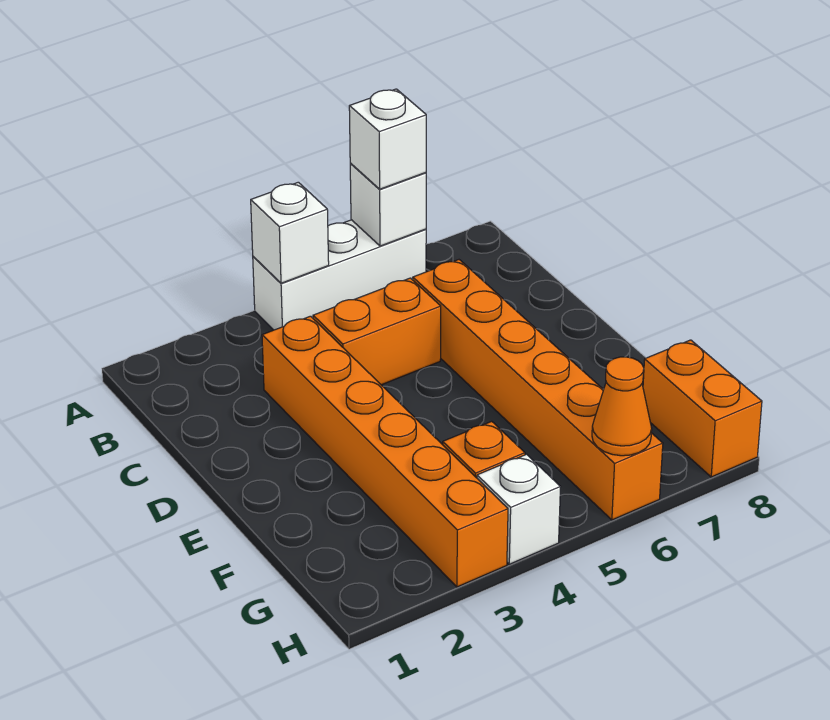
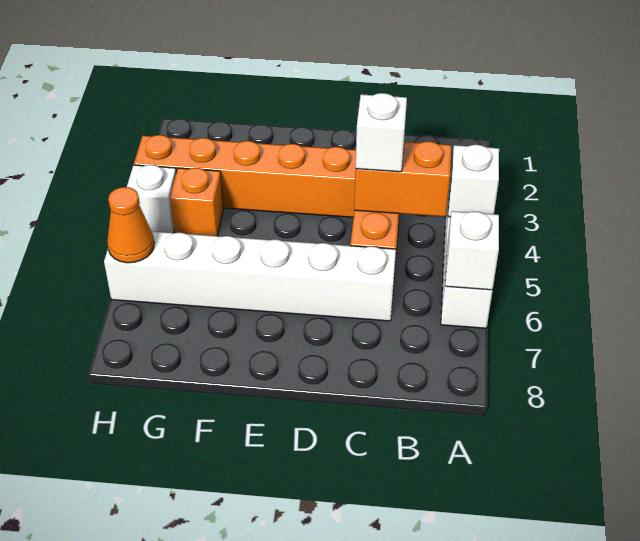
white 1x1 brick [349,89,426,189] -> white 1x1 brick moved to [356,93,407,172]
orange 1x6 brick [413,260,663,520] -> white 1x6 brick [104,231,396,321]
orange 1x2 brick [643,340,762,477] -> orange 1x2 brick moved to [354,141,451,217]

